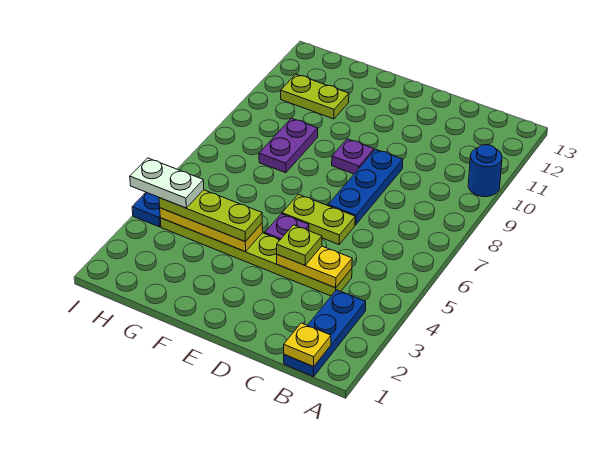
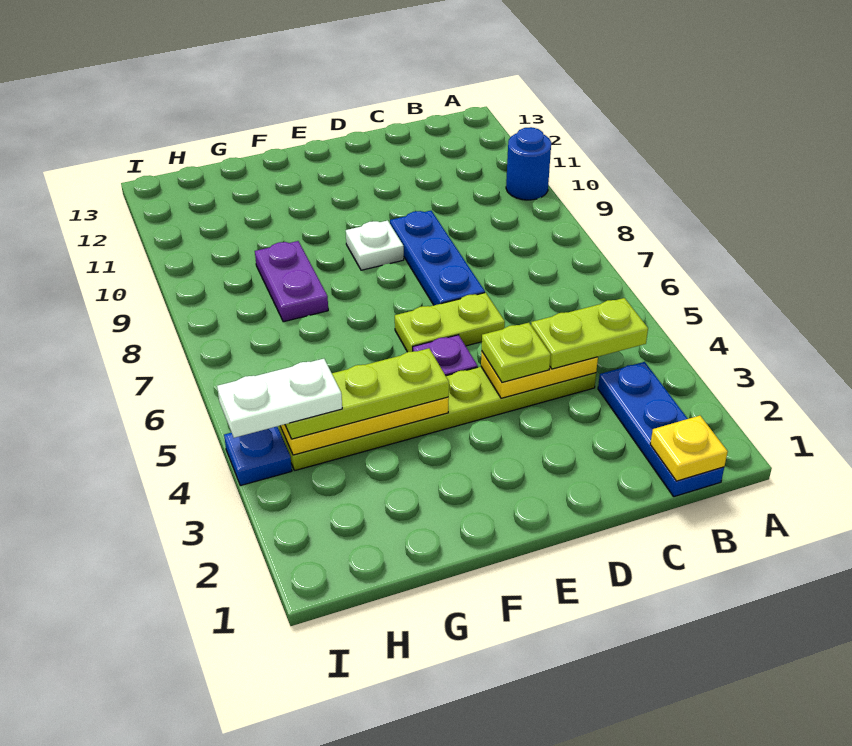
purple 1x1 plate [332,139,374,174] -> white 1x1 plate [346,220,404,270]
lime 1x2 plate [281,74,349,119] -> lime 1x2 plate moved to [531,298,648,369]

